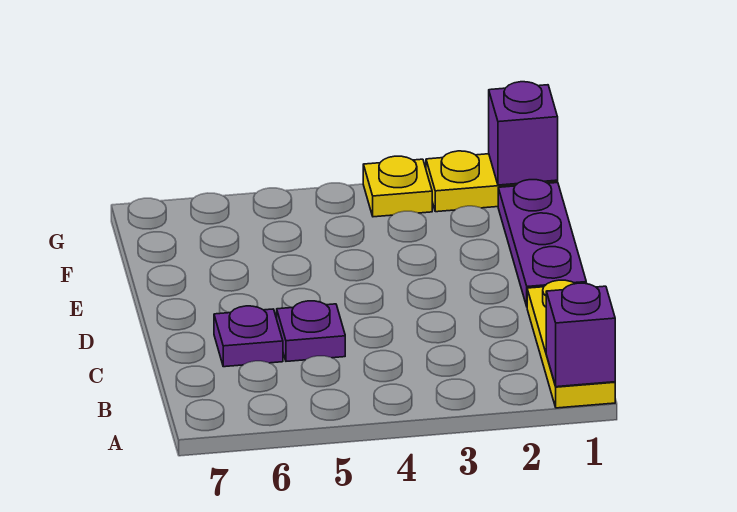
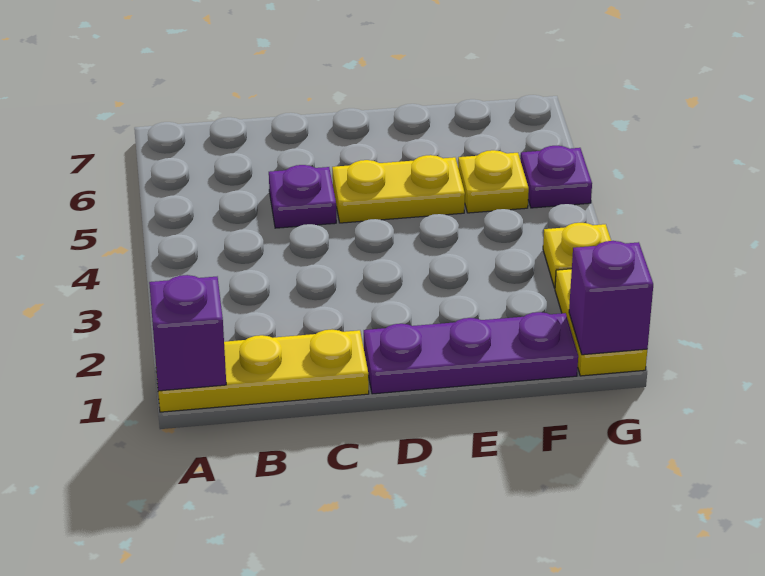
purple 1x1 plate [214,306,283,367] -> purple 1x1 plate moved to [521,146,592,208]
none -> yellow 1x2 plate [332,155,465,223]
none -> yellow 1x1 plate [458,150,529,213]

